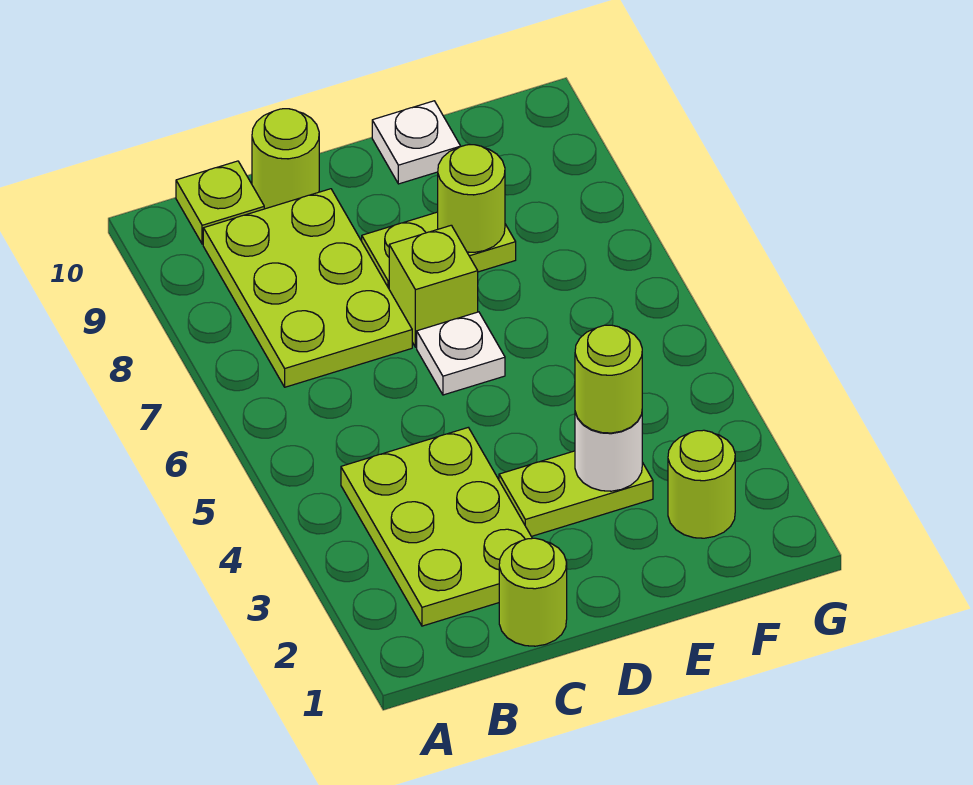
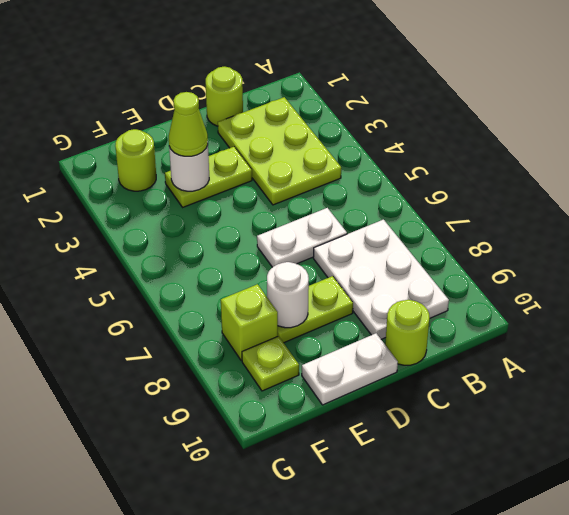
lime 2x3 plate [203,189,412,387] -> white 2x3 plate [313,220,449,339]
lime 1x1 plate [176,161,264,244] -> lime 1x1 plate moved to [242,336,299,391]
white 1x1 plate [417,312,505,395] -> white 1x2 plate [257,208,347,267]
lime 1x1 brick [389,225,478,347] -> lime 1x1 brick moved to [221,284,278,361]
lime 1x1 round brick [575,325,642,433] -> lime 1x1 cone [169,92,208,156]
lime 1x1 round brick [438,145,505,252] -> white 1x1 round brick [267,262,309,328]
white 1x1 plate [372,101,461,184] -> white 1x2 plate [302,333,398,405]

